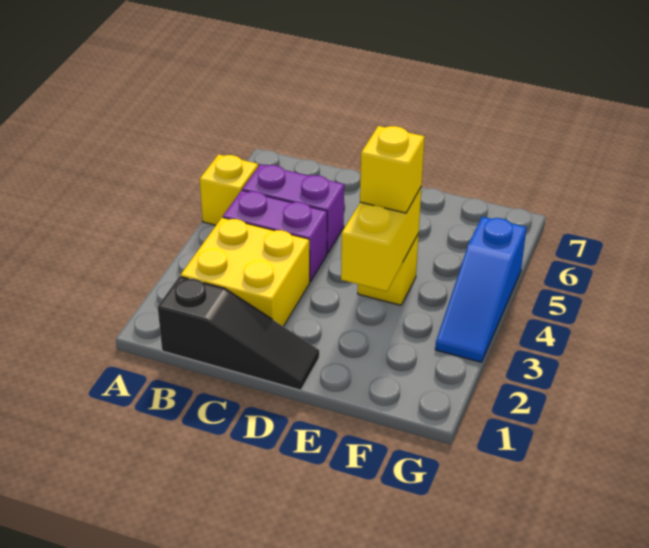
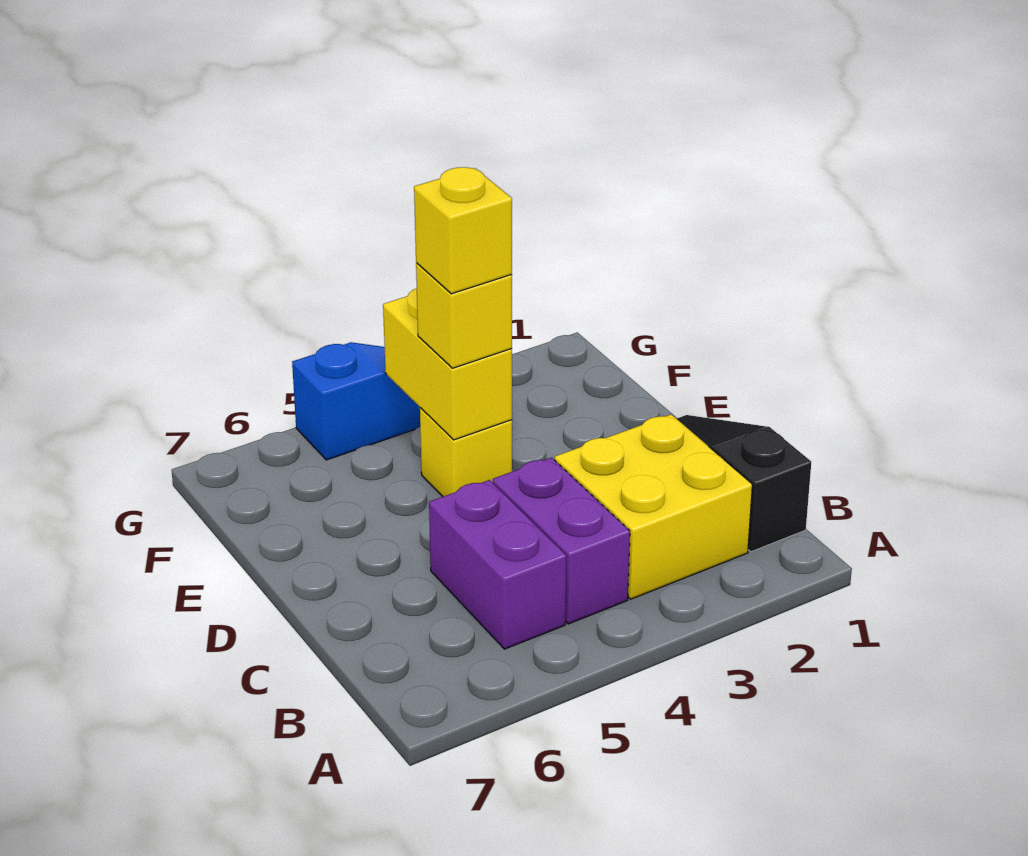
yellow 1x1 brick [200,154,258,225] -> yellow 1x1 brick moved to [414,167,512,294]
yellow 1x2 brick [341,186,422,291] -> yellow 1x2 brick turned to [383,288,512,440]

